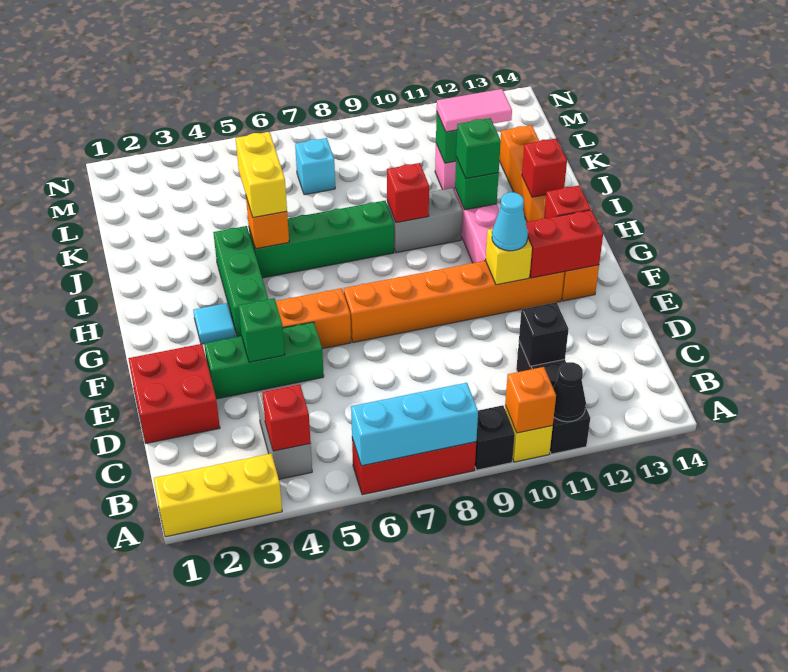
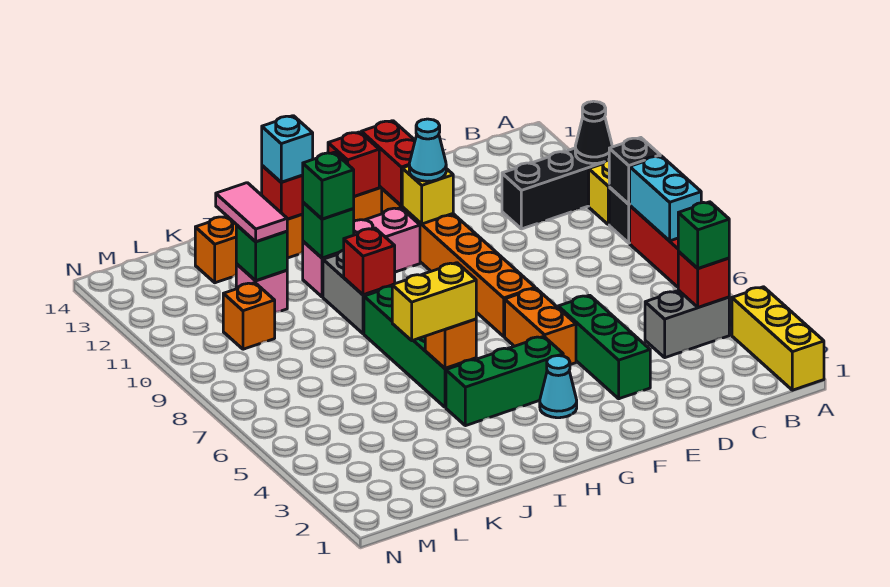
cyan 1x3 brick [351,383,478,466] -> cyan 1x2 brick [630,156,701,241]
orange 1x1 brick [505,367,556,433] -> orange 1x1 brick moved to [223,283,275,349]
black 1x1 brick [519,302,568,366] -> black 1x1 brick moved to [609,138,660,204]
red 2x2 brick [128,344,220,443] -> none
green 1x1 brick [239,298,285,362] -> green 1x1 brick moved to [678,202,729,268]
cyan 1x1 tile [193,303,235,344] -> cyan 1x1 cone [540,356,577,418]
cyan 1x1 brick [295,138,335,195] -> cyan 1x1 brick moved to [262,116,313,182]

